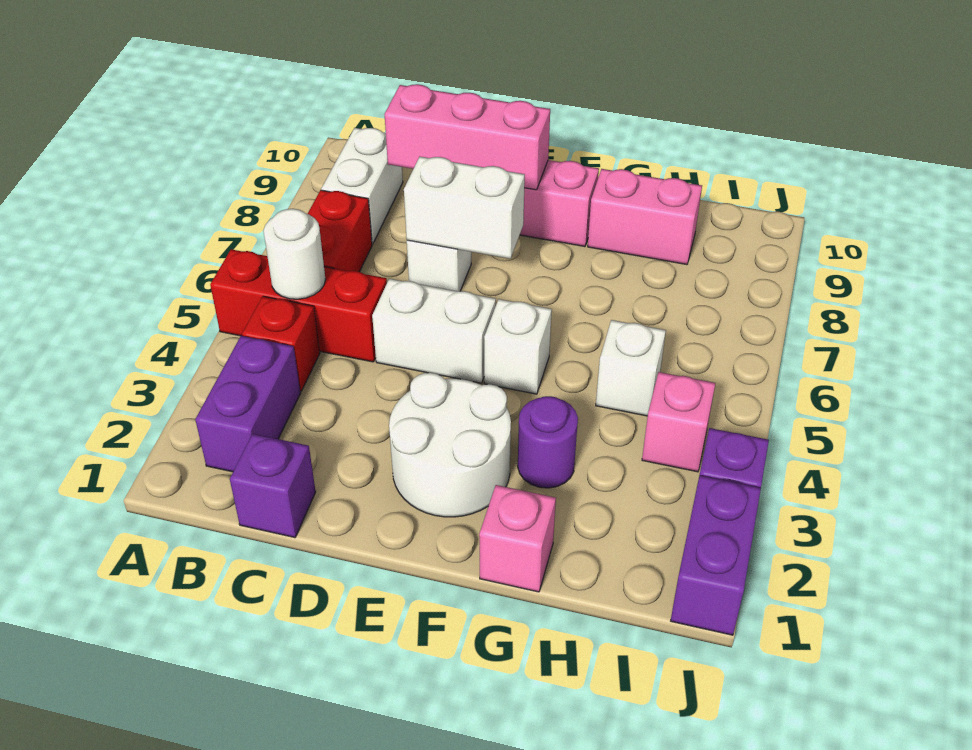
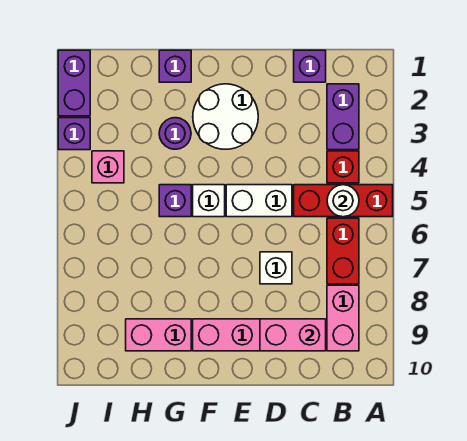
white 1x2 brick [321,128,403,244] -> pink 1x2 brick [327,285,359,351]
pink 1x3 brick [384,84,550,190] -> pink 1x2 brick [260,319,326,351]
white 1x2 brick [404,157,525,259] -> none
pink 1x1 brick [479,485,556,592] -> purple 1x1 brick [159,50,191,82]
none -> purple 1x1 brick [159,185,191,217]
white 1x1 brick [596,320,666,416] -> none

